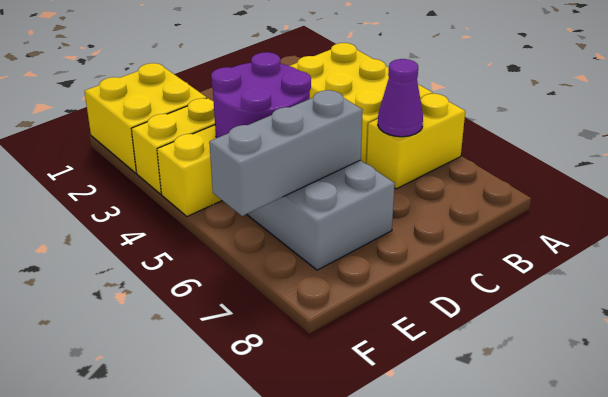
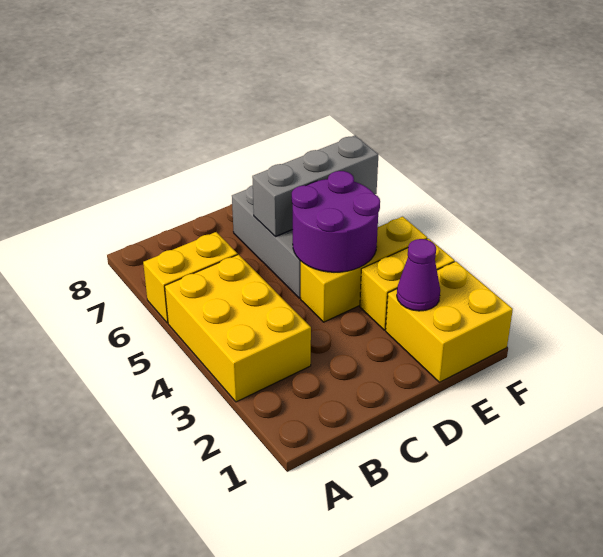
purple 1x1 cone [378,59,423,137] -> purple 1x1 cone moved to [397,239,440,311]

